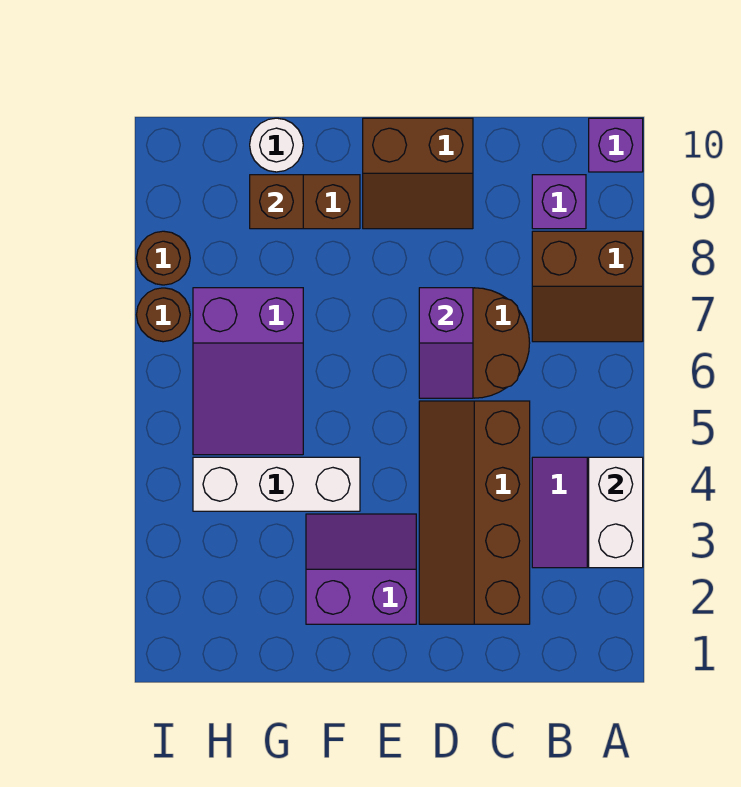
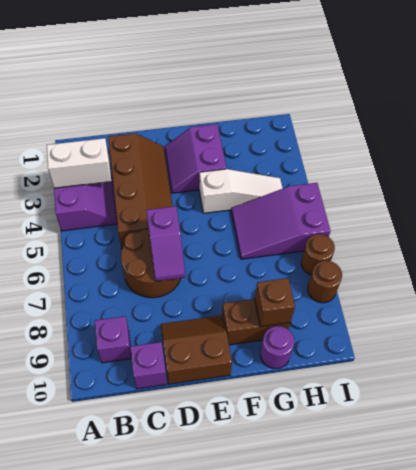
white 1x2 brick [589,457,643,568] -> white 1x2 brick turned to [47,138,111,188]
brown 2x2 slope [532,231,643,342] -> none
purple 1x1 brick [589,118,643,172] -> purple 1x1 brick moved to [130,342,167,389]
purple 1x2 slope [419,288,473,398] -> purple 1x2 slope turned to [147,206,185,281]
purple 2x2 slope [306,514,416,624] -> purple 2x2 slope turned to [165,124,226,193]
white 1x3 brick [193,457,360,511] -> white 1x3 slope [199,169,283,213]
purple 2x3 slope [193,288,303,455] -> purple 2x3 slope turned to [231,183,330,259]
white 1x1 round brick [250,118,303,172] -> purple 1x1 round brick [260,326,294,368]

